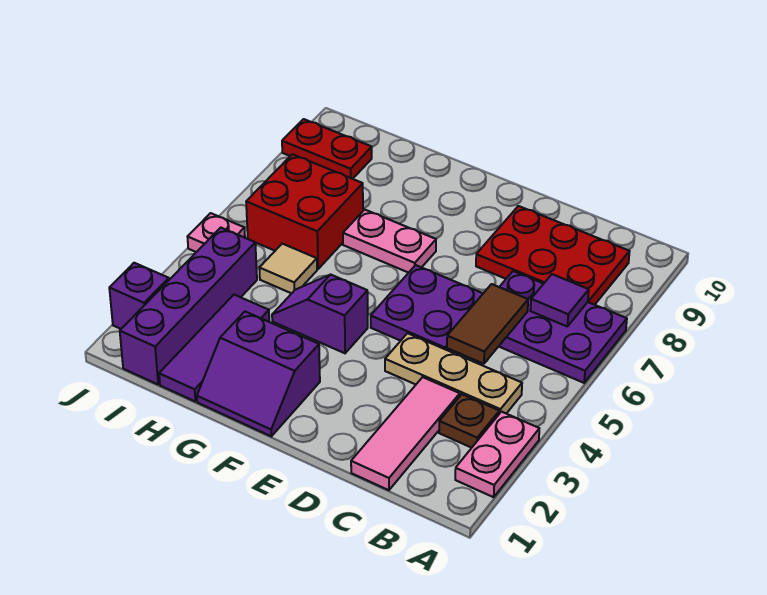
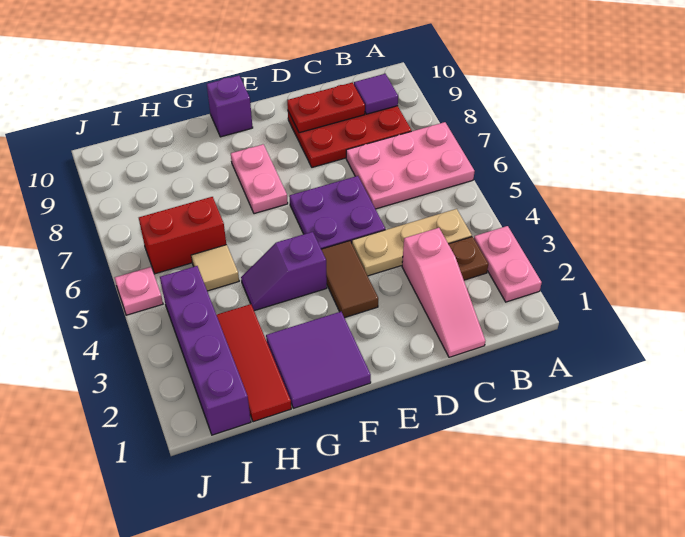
purple 2x3 plate [499,271,627,383] -> pink 2x3 plate [346,122,475,209]
purple 1x1 tile [531,274,589,327] -> purple 1x1 tile moved to [354,74,398,114]
pink 1x3 tile [351,377,460,490] -> pink 1x3 slope [402,228,485,357]
brown 1x2 tile [447,284,528,364] -> brown 1x2 tile moved to [321,241,378,318]
purple 2x2 slope [197,312,320,436] -> purple 2x2 tile [266,312,371,408]
pink 1x2 plate [343,210,436,273] -> pink 1x2 plate turned to [231,144,288,214]
purple 1x3 tile [159,295,269,401] -> red 1x3 tile [217,304,291,422]
red 2x2 brick [246,154,363,269] -> red 1x2 brick [139,197,226,274]
red 1x2 plate [282,119,372,179] -> red 1x2 plate moved to [287,82,365,133]
purple 1x1 brick [109,263,169,329] -> purple 1x1 brick moved to [207,75,253,137]

